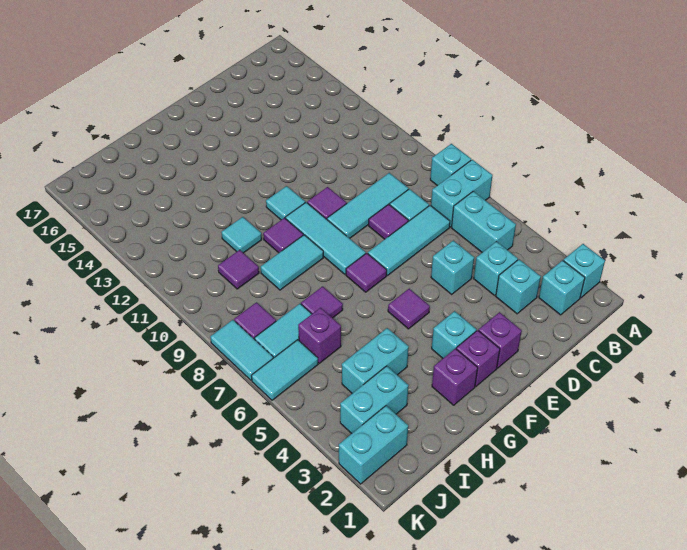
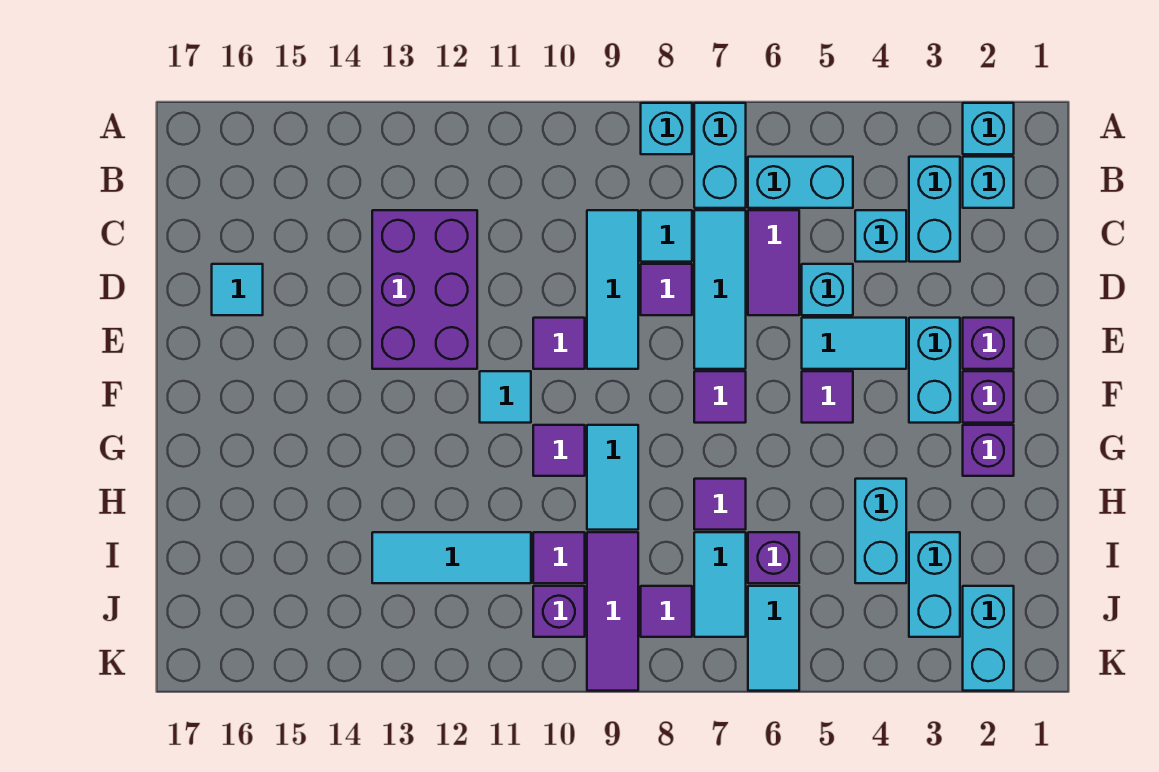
cyan 1x1 brick [496,259,541,314] -> cyan 1x2 brick [909,157,960,262]
none -> purple 1x2 tile [748,210,799,315]
none -> purple 2x3 brick [372,210,477,369]
cyan 1x1 brick [432,311,476,358] -> cyan 1x2 brick [909,318,960,423]
cyan 1x3 tile [285,202,366,274] -> cyan 1x3 tile moved to [372,532,531,583]
cyan 1x1 tile [221,217,262,253] -> cyan 1x1 tile moved to [212,264,263,315]
none -> purple 1x3 tile [587,532,638,691]
none -> purple 1x1 brick [533,586,585,637]
cyan 1x2 tile [210,320,273,380] -> cyan 1x2 tile moved to [802,318,906,369]

